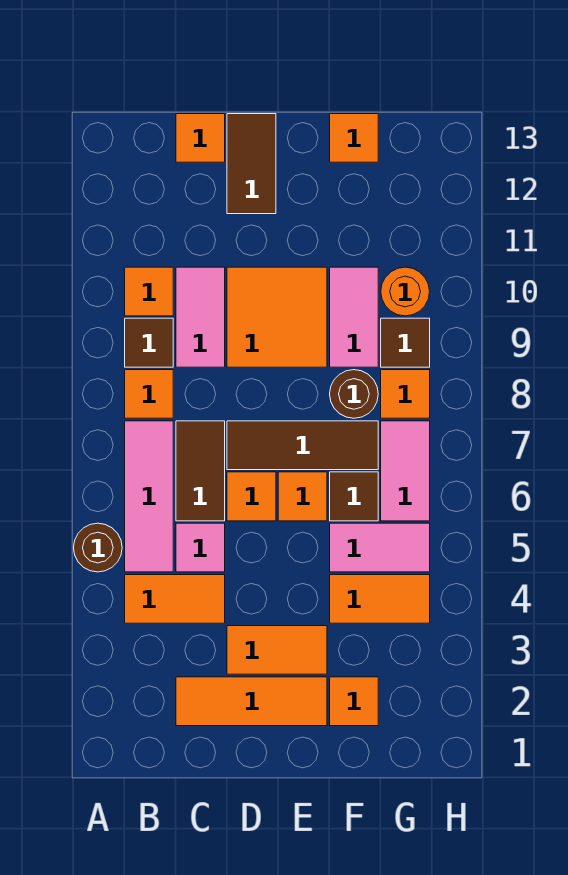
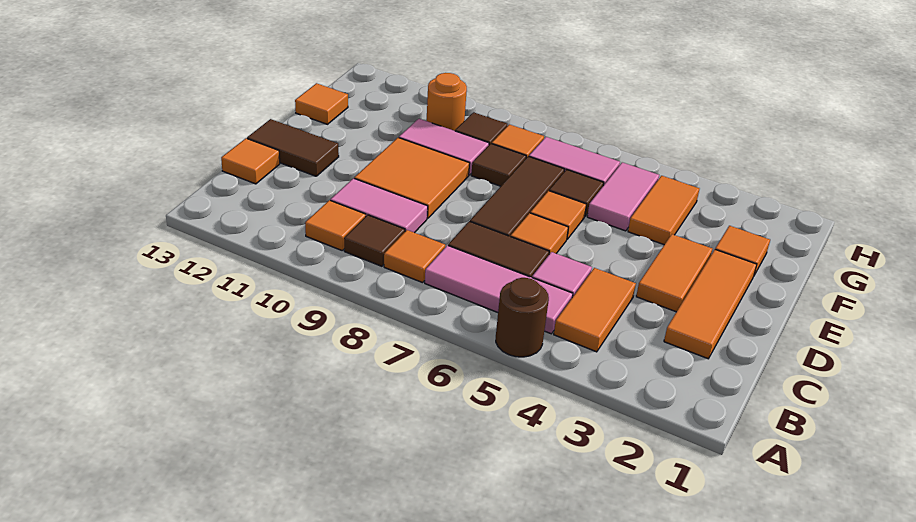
brown 1x1 round brick [330,370,378,418] -> brown 1x1 tile [471,143,526,186]

